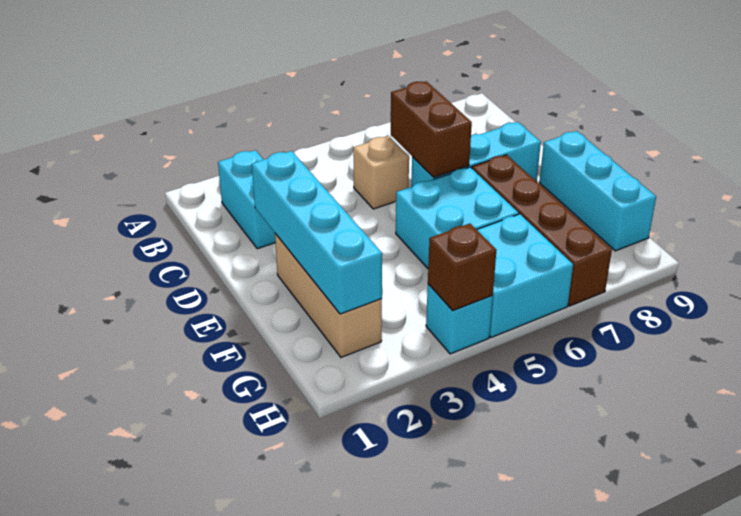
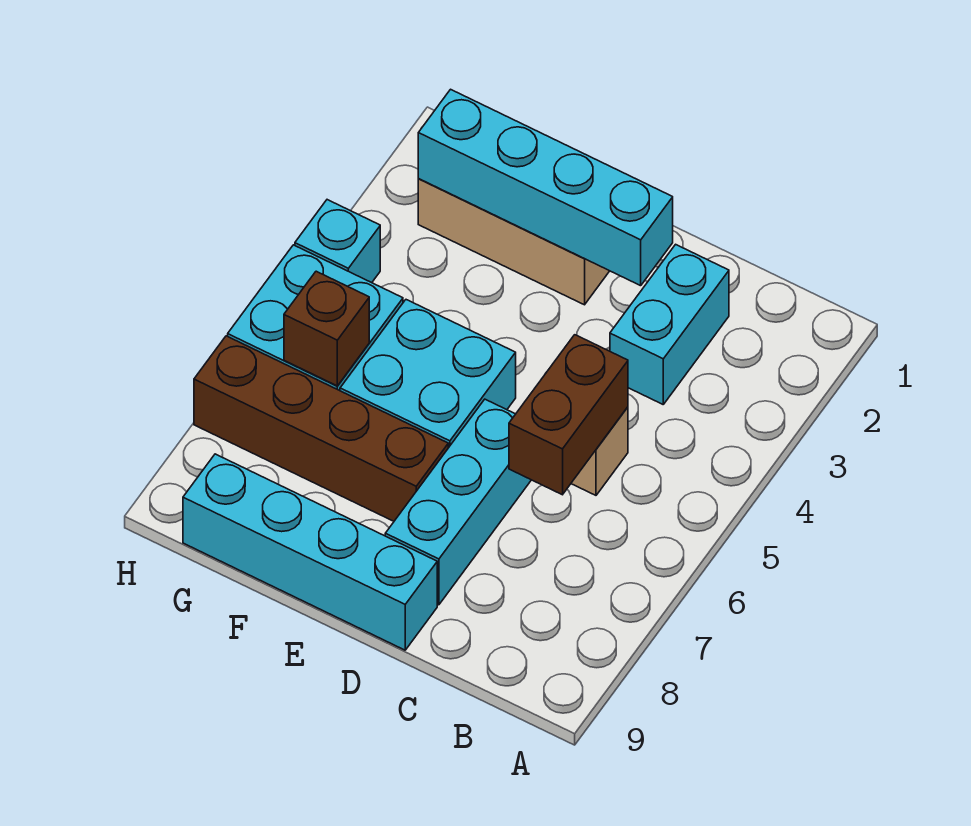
cyan 1x2 brick [218,150,275,249] -> cyan 1x2 brick turned to [610,244,729,404]
brown 1x2 brick [391,81,472,177] -> brown 1x2 brick turned to [509,335,628,495]
cyan 1x3 brick [539,131,656,251] -> cyan 1x4 brick [183,454,437,650]
brown 1x1 brick [428,224,496,311] -> brown 1x1 brick moved to [284,271,369,386]

